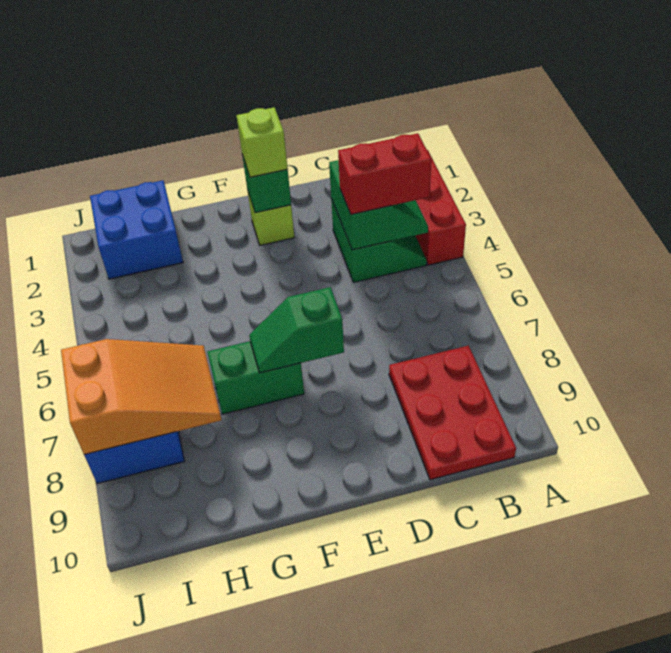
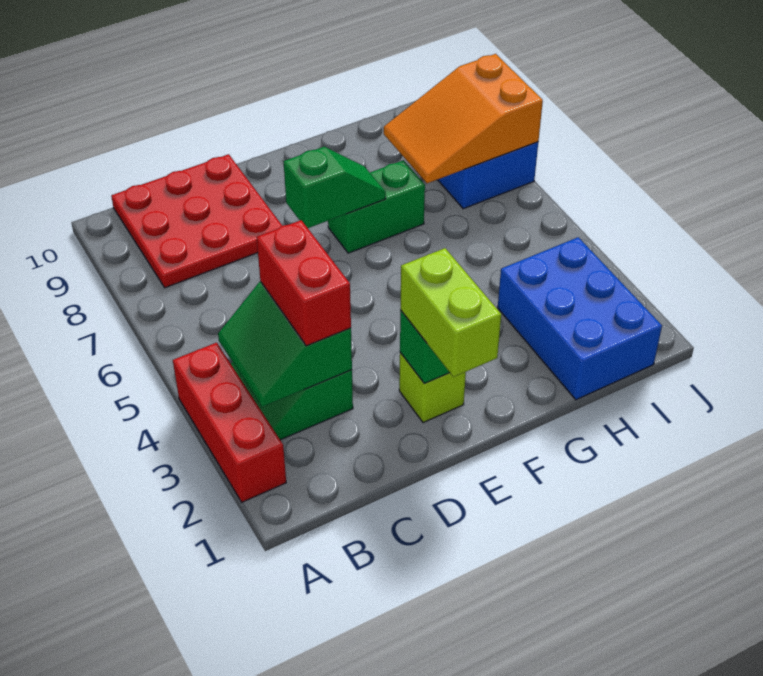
red 1x2 brick [338,133,431,214] -> red 1x2 brick turned to [257,220,351,346]
red 2x3 plate [389,346,516,480] -> red 3x3 plate [111,154,282,288]
lime 1x1 brick [236,107,288,177] -> lime 1x2 brick [400,248,501,377]
blue 2x2 brick [90,180,183,279] -> blue 2x3 brick [498,237,662,400]

